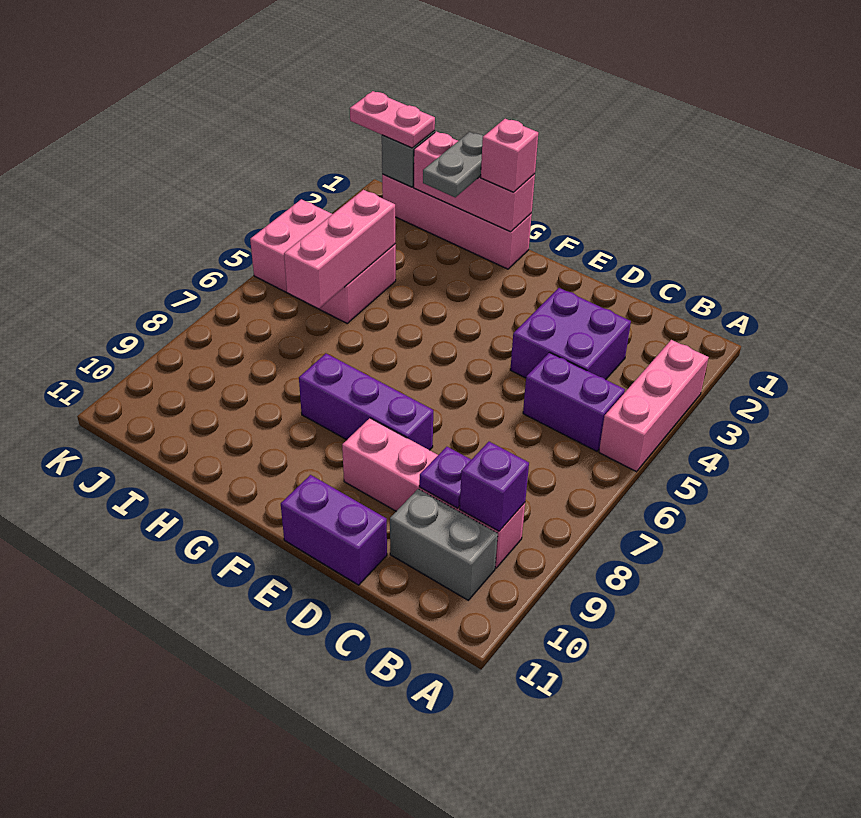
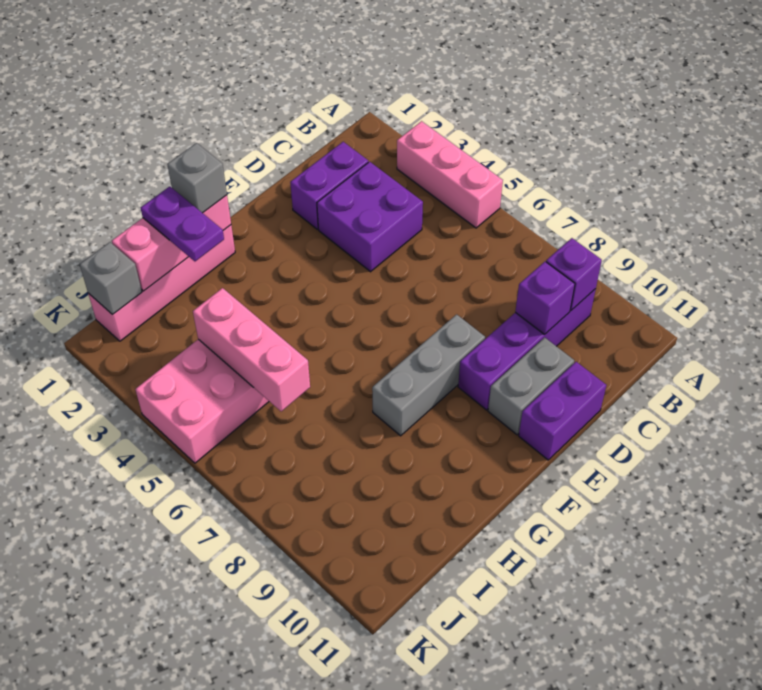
purple 1x2 brick [523,353,625,451] -> purple 1x2 brick moved to [290,142,368,229]
pink 1x4 brick [342,418,525,568] -> purple 1x4 brick [458,289,596,410]
grey 1x2 brick [390,489,498,600] -> grey 1x2 brick moved to [488,337,574,435]
purple 1x1 plate [419,447,471,508] -> purple 1x1 brick [515,262,575,334]
purple 1x3 brick [299,353,433,450] -> grey 1x3 brick [372,314,485,436]
pink 1x1 brick [481,119,538,192] -> grey 1x1 brick [167,143,227,213]
grey 1x2 plate [423,132,483,197] -> purple 1x2 plate [141,186,224,261]
pink 1x2 plate [350,91,435,148] -> none

